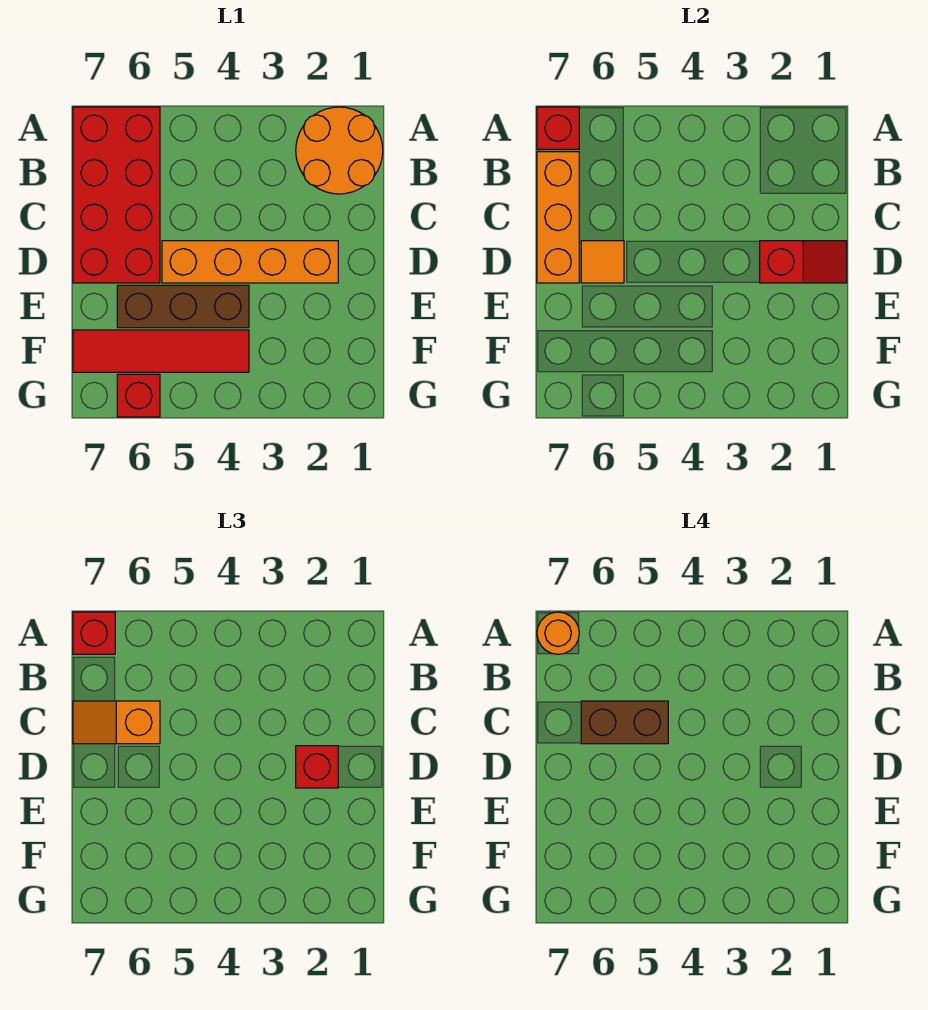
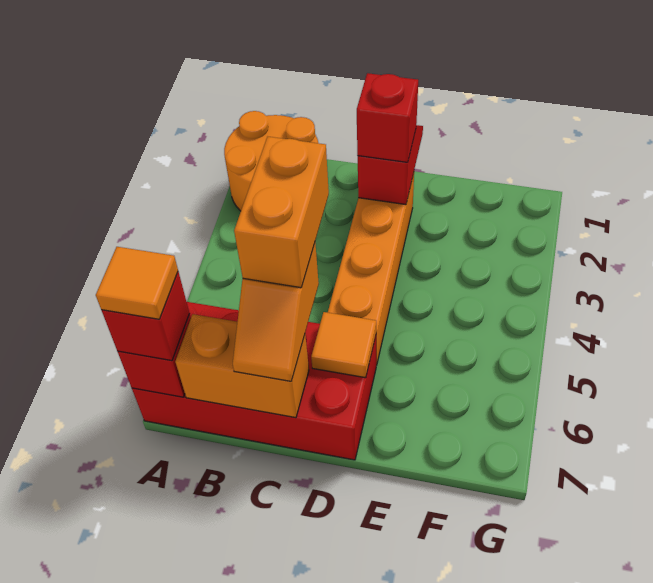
orange 1x1 round brick [537,612,579,654] -> orange 1x1 tile [96,247,178,319]
orange 1x3 brick [537,152,579,283] -> orange 1x2 brick [175,314,309,418]
brown 1x2 brick [581,701,668,744] -> orange 1x2 brick [234,137,329,288]
brown 1x3 brick [117,285,249,328] -> none
red 1x4 tile [73,330,249,372] -> none
red 1x1 brick [117,374,160,417] -> none

